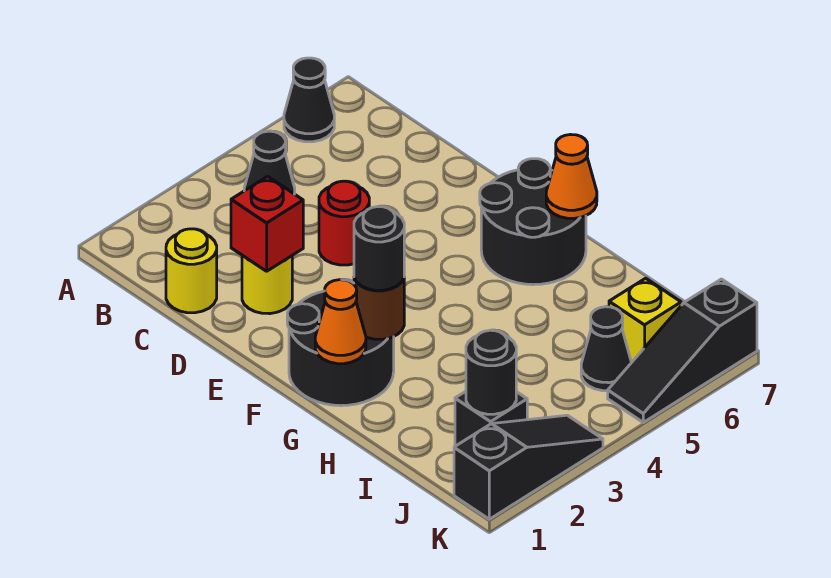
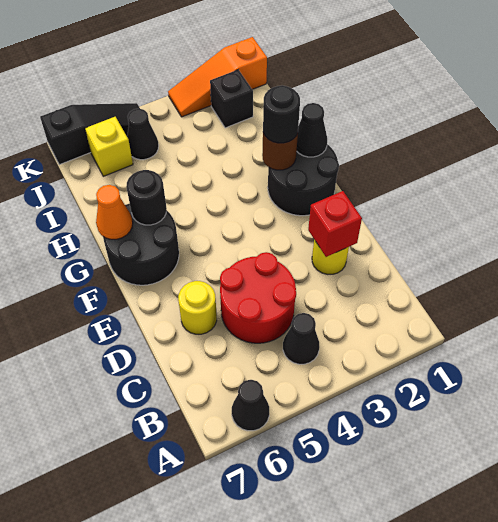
yellow 1x1 round brick [166,229,217,313] -> yellow 1x1 round brick moved to [178,281,217,334]
red 1x1 round brick [319,181,369,265] -> red 2x2 round brick [220,252,296,343]
orange 1x1 cone [315,280,366,364] -> black 1x1 cone [297,103,327,157]
black 1x1 round brick [466,330,516,414] -> black 1x1 round brick moved to [126,170,167,225]
black 1x3 slope [454,415,603,519] -> orange 1x3 slope [168,37,267,117]

